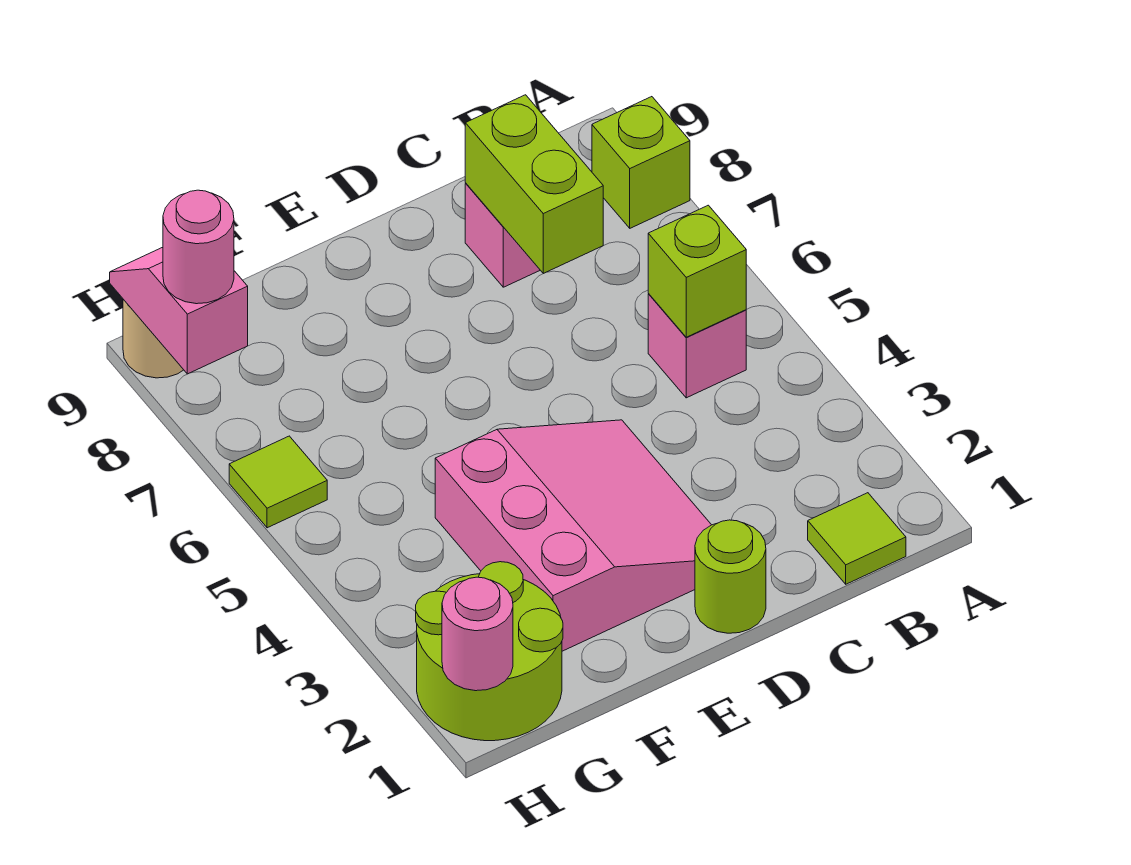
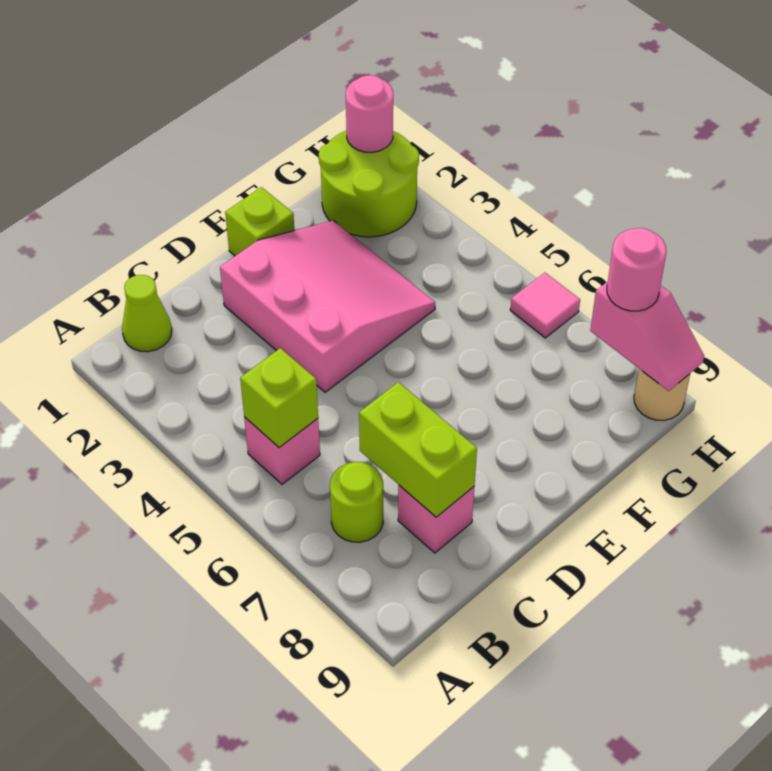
lime 1x1 brick [592,97,690,228] -> lime 1x1 brick moved to [225,187,294,256]
lime 1x1 tile [808,493,906,584] -> lime 1x1 cone [122,275,172,352]
lime 1x1 round brick [695,520,766,633] -> lime 1x1 round brick moved to [330,462,383,542]
pink 3x3 slope [435,420,711,651] -> pink 3x3 slope turned to [220,220,435,392]
lime 1x1 tile [229,436,327,528] -> pink 1x1 tile [510,273,580,338]

